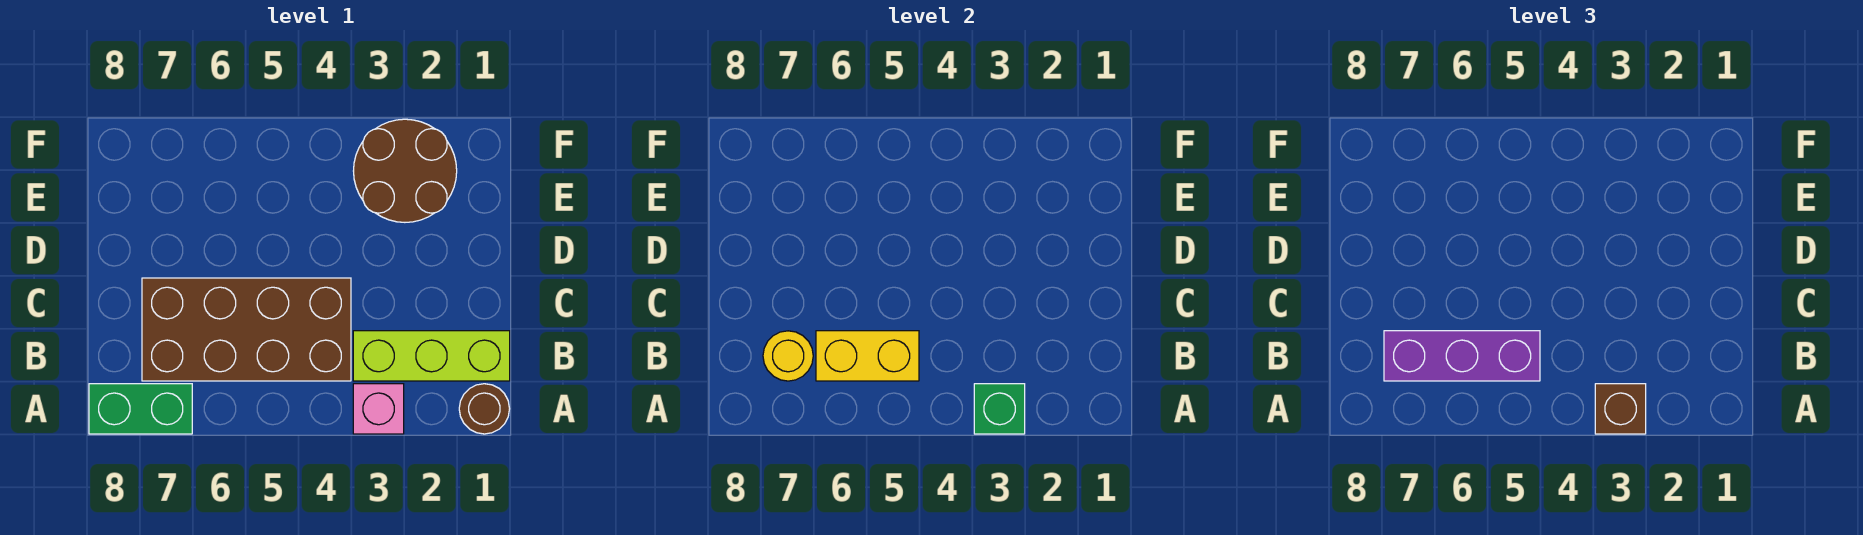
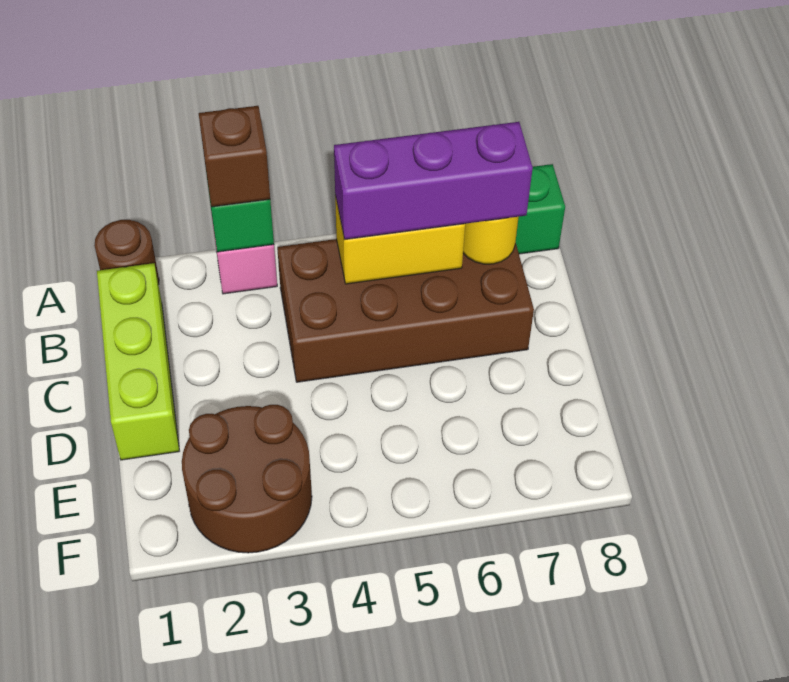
lime 1x3 brick [353,331,510,381] -> lime 1x3 brick turned to [97,263,179,460]

